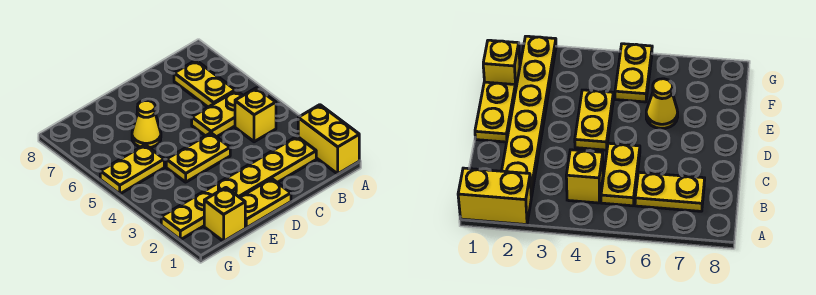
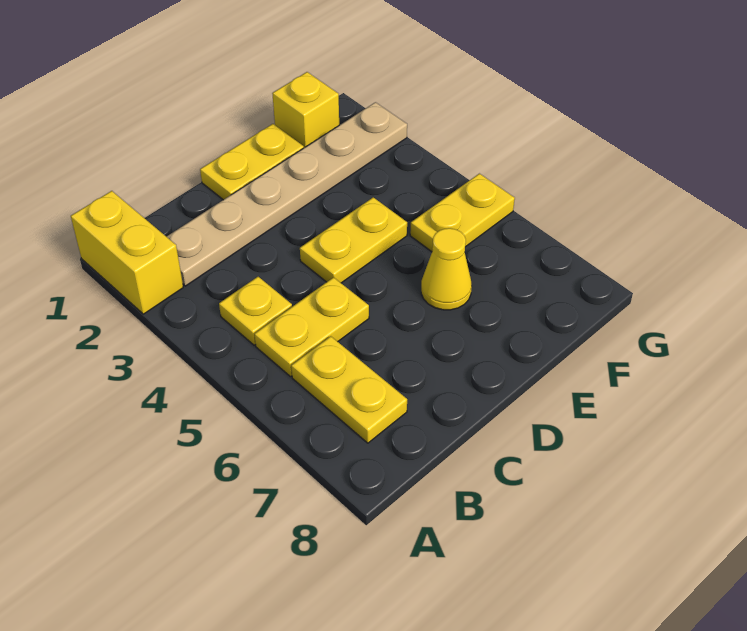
yellow 1x6 plate [161,137,316,240] -> tan 1x6 plate [166,102,407,286]
yellow 1x1 brick [235,88,276,142] -> yellow 1x1 plate [219,277,292,345]

